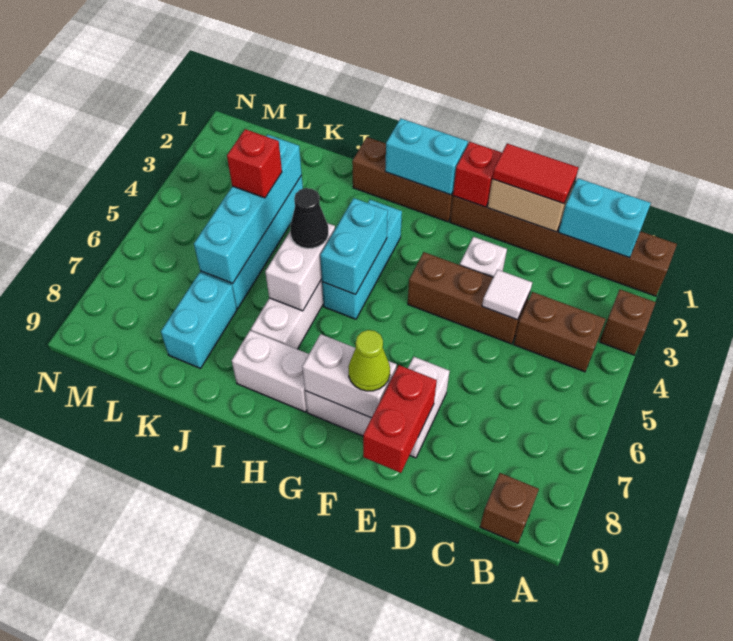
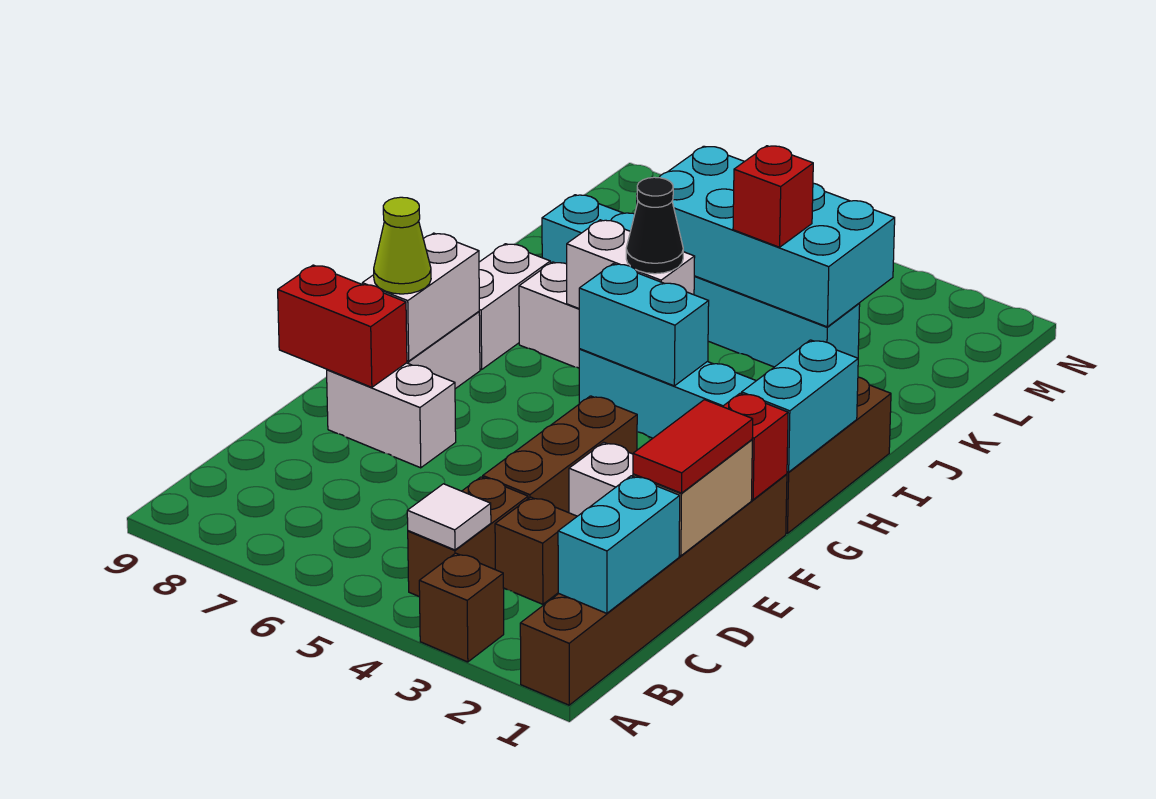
brown 1x1 brick [480,473,539,543] -> brown 1x1 brick moved to [495,497,577,604]
white 1x1 tile [482,269,532,320] -> white 1x1 tile moved to [407,484,491,550]
cyan 1x4 brick [194,134,302,283] -> cyan 2x4 brick [637,146,895,327]

